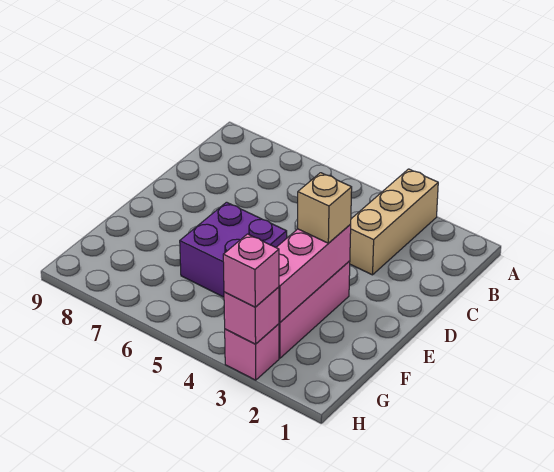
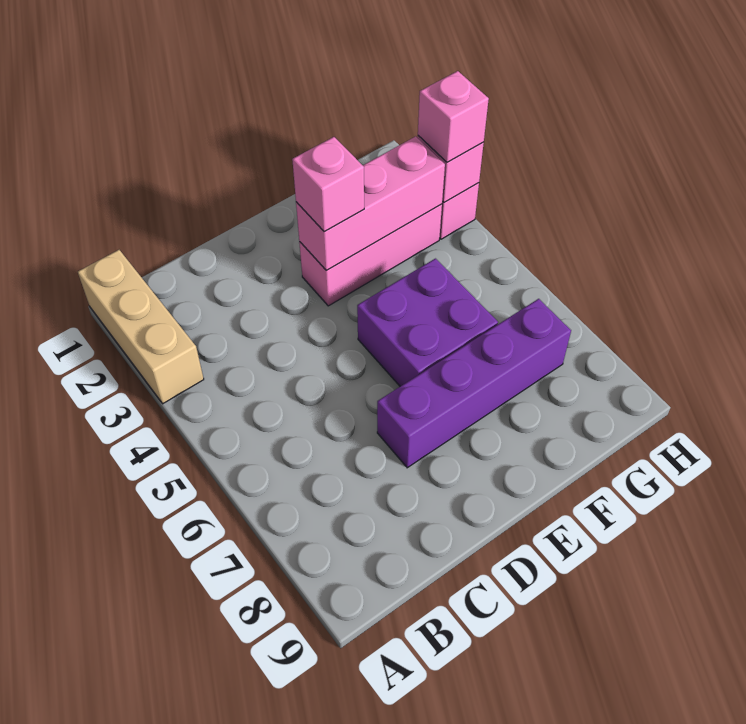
tan 1x3 brick [350,169,438,275] -> tan 1x3 brick turned to [78,250,204,404]
none -> purple 1x4 brick [377,299,571,468]
tan 1x1 brick [298,173,352,243] -> pink 1x1 brick [292,137,364,232]

